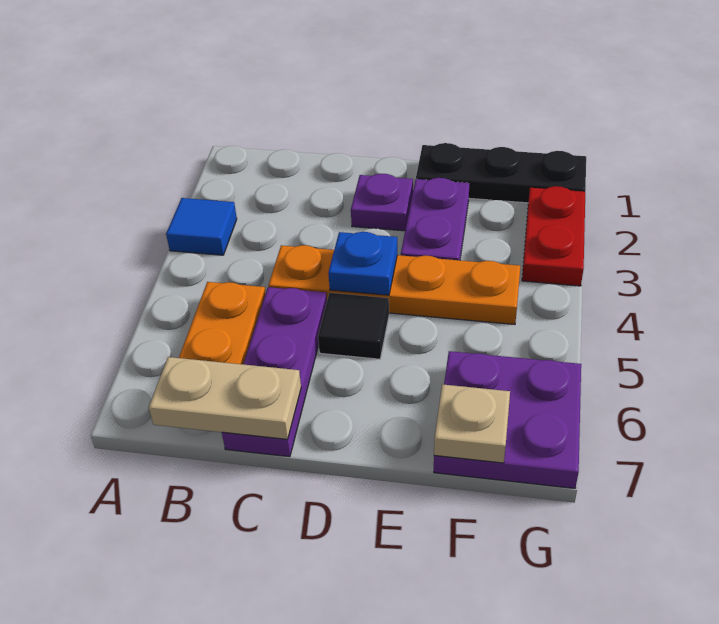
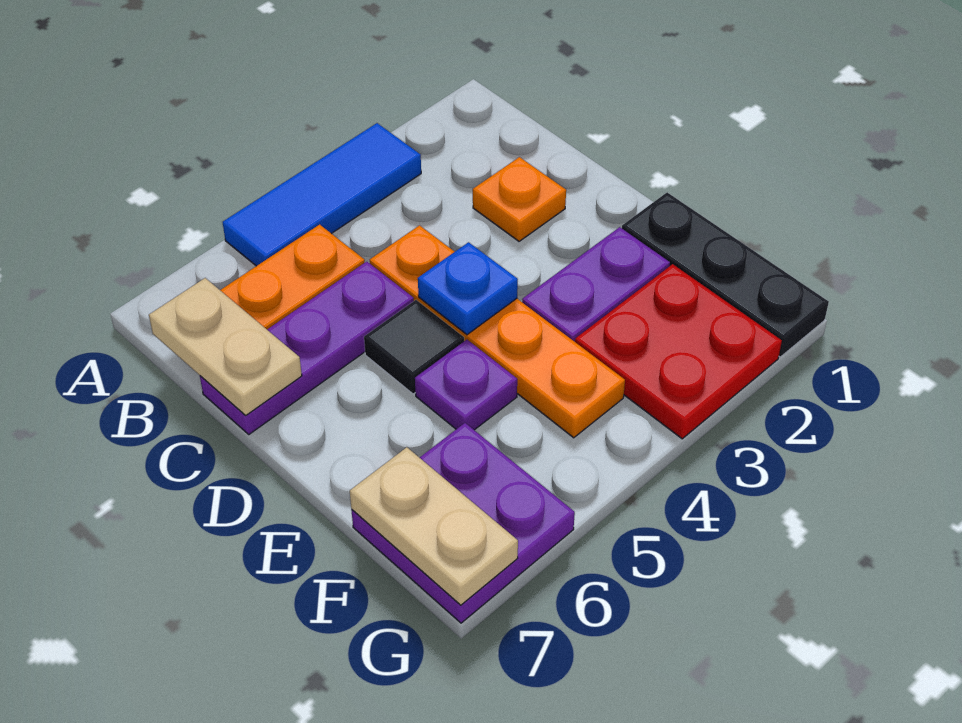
blue 1x1 tile [166,198,237,255] -> blue 1x3 tile [223,123,421,266]
none -> orange 1x1 plate [473,157,566,241]
purple 1x1 plate [351,174,413,231] -> purple 1x1 plate moved to [415,340,517,430]
tan 1x1 plate [434,384,510,463] -> tan 1x2 plate [350,447,518,605]
red 1x2 plate [522,186,585,286] -> red 2x2 plate [575,264,782,439]

